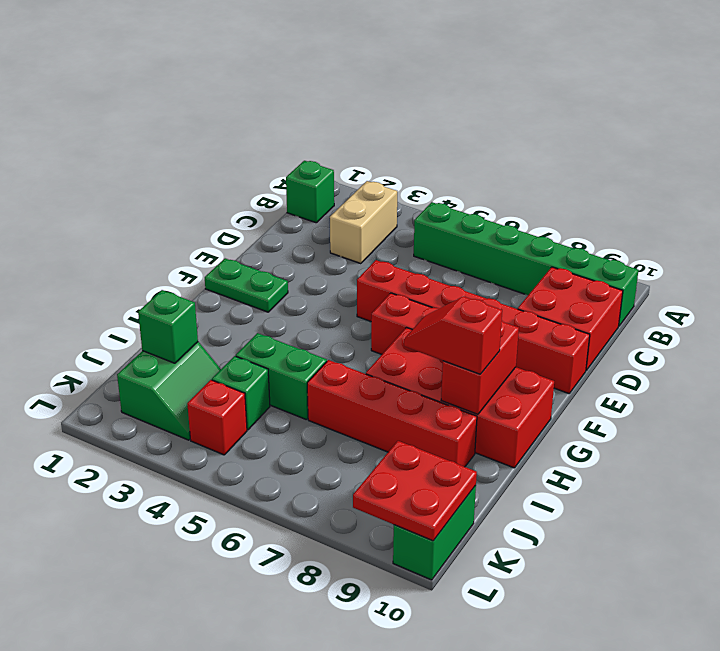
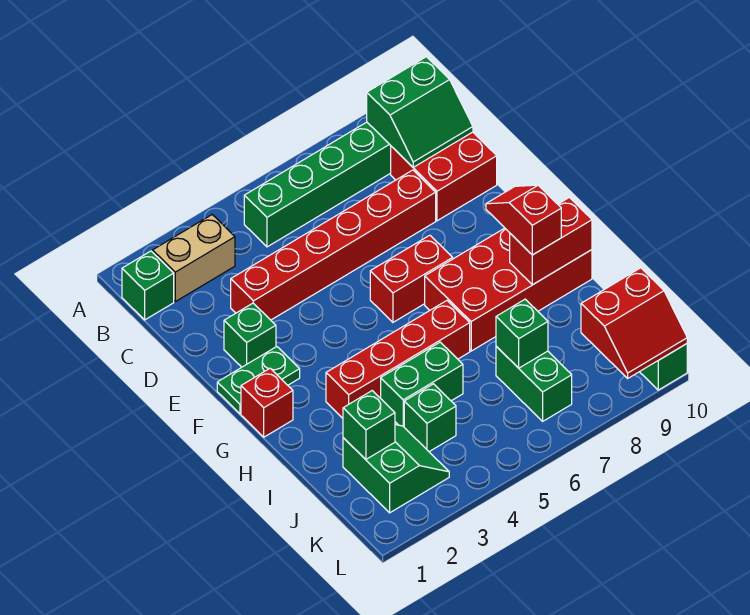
tan 1x2 brick [330,181,397,264] -> tan 1x2 brick turned to [153,215,235,302]
none -> green 2x2 slope [367,57,473,167]
none -> green 1x1 brick [224,303,276,367]
red 1x6 brick [357,260,590,394] -> red 1x6 brick moved to [231,170,436,320]
red 1x2 brick [441,321,519,414] -> red 1x2 brick turned to [510,197,592,285]
red 1x2 slope [404,296,502,374] -> red 1x2 slope turned to [486,185,561,255]
red 1x4 brick [307,360,477,467] -> red 1x4 brick moved to [326,301,470,418]
none -> green 1x2 brick [496,347,572,421]
none -> green 1x1 brick [496,299,548,368]
red 1x1 brick [187,380,247,455] -> red 1x1 brick moved to [241,368,293,437]
red 2x2 plate [353,441,477,541] -> red 2x2 slope [581,268,687,378]

